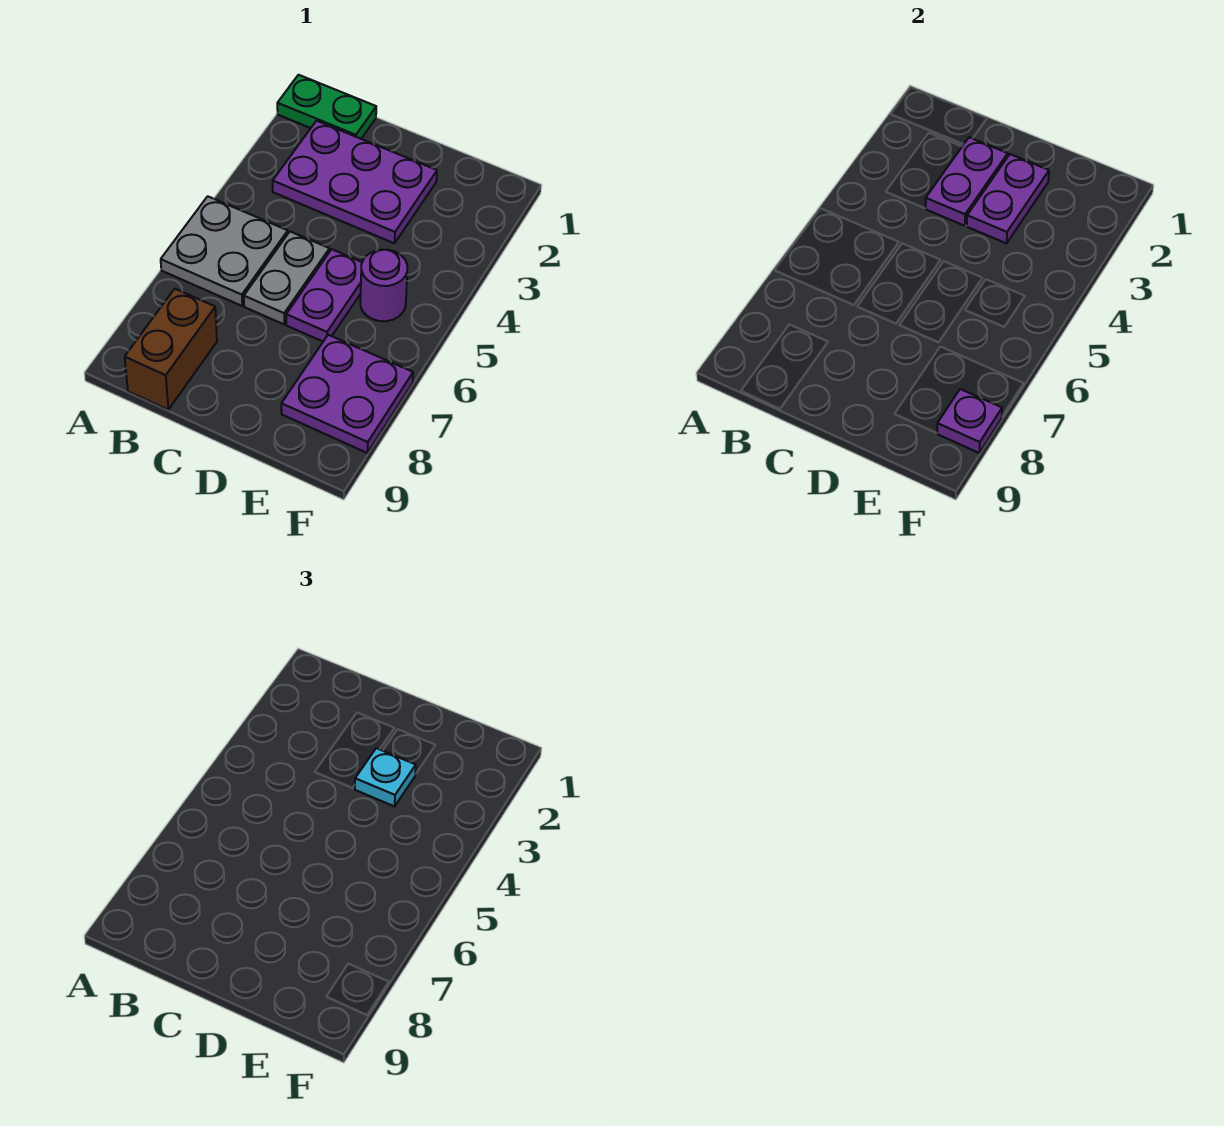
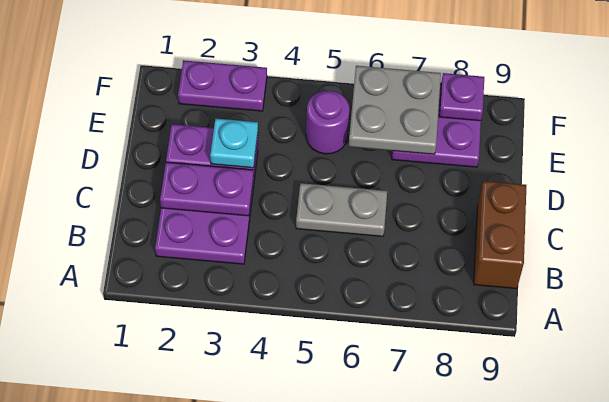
green 1x2 plate [277,75,376,139] -> none
grey 2x2 plate [161,196,288,306] -> grey 2x2 plate moved to [349,66,441,154]
brown 1x2 brick [125,289,217,410] -> brown 1x2 brick turned to [474,181,526,289]
purple 1x2 plate [286,249,362,341] -> purple 1x2 plate moved to [178,60,267,111]

